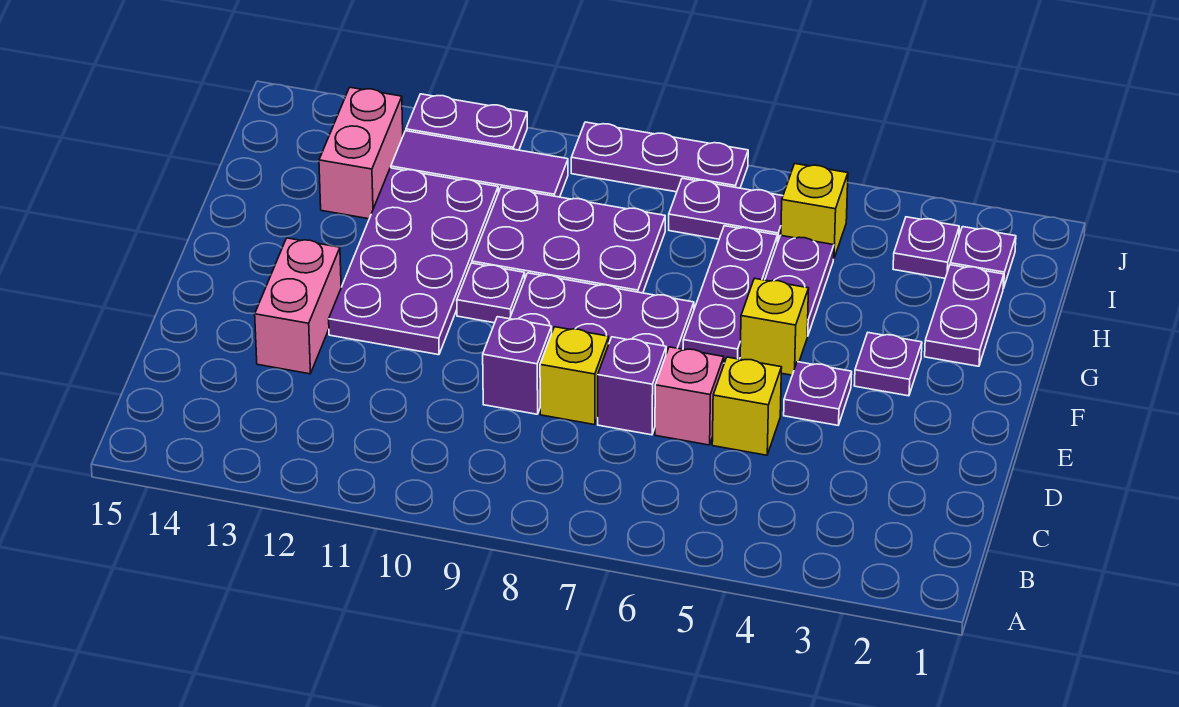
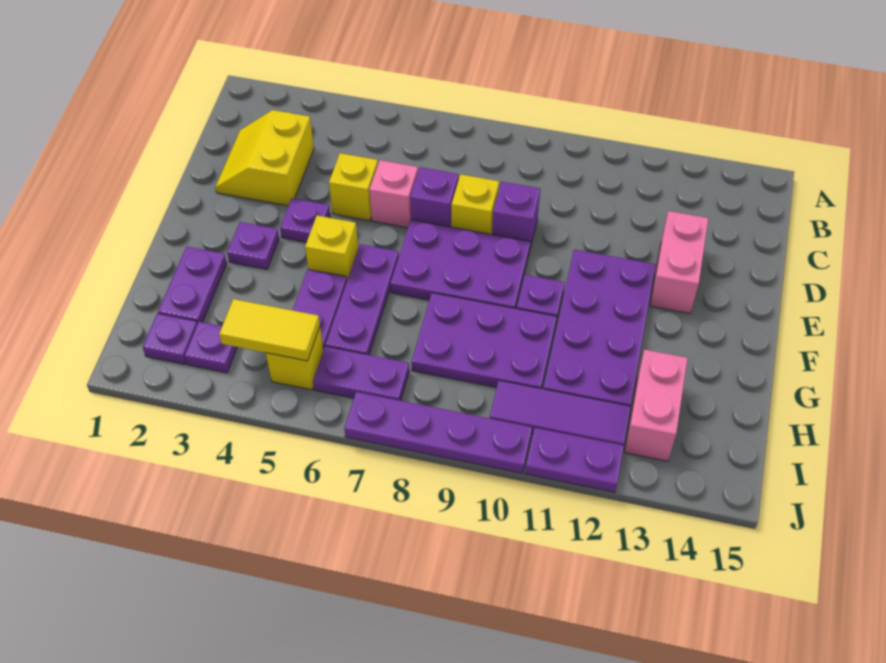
none -> yellow 2x2 slope [215,110,314,206]
none -> yellow 1x2 tile [219,299,320,361]
purple 1x3 plate [571,122,748,192] -> purple 1x4 plate [344,392,532,474]

